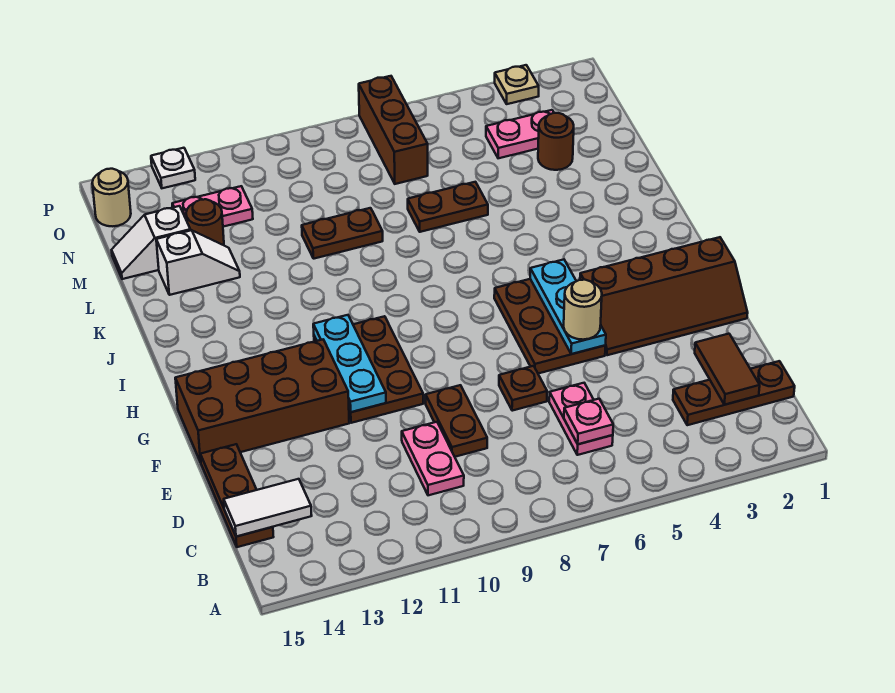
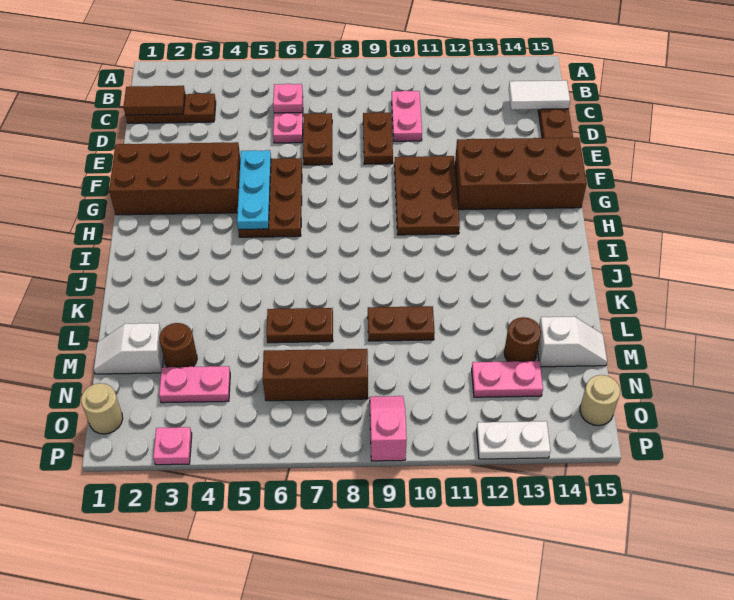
brown 1x2 tile [695,334,760,405] -> brown 1x2 tile turned to [124,86,185,115]
brown 1x1 plate [499,366,547,411] -> brown 1x2 plate [303,113,332,165]
brown 2x4 slope [580,237,748,355] -> brown 2x4 brick [109,142,240,215]
tan 1x1 round brick [564,280,602,340] -> tan 1x1 round brick moved to [81,383,123,434]
cyan 1x3 plate [313,315,386,412] -> none
white 1x2 slope [156,230,240,295] -> white 1x2 slope moved to [94,323,163,374]
brown 1x3 brick [359,76,428,184] -> brown 1x3 brick turned to [263,349,368,401]
none -> pink 1x2 slope [370,396,407,461]
tan 1x1 plate [495,65,539,104] -> pink 1x1 plate [153,427,192,465]
white 1x1 plate [151,148,195,188] -> white 1x2 plate [476,421,550,459]

